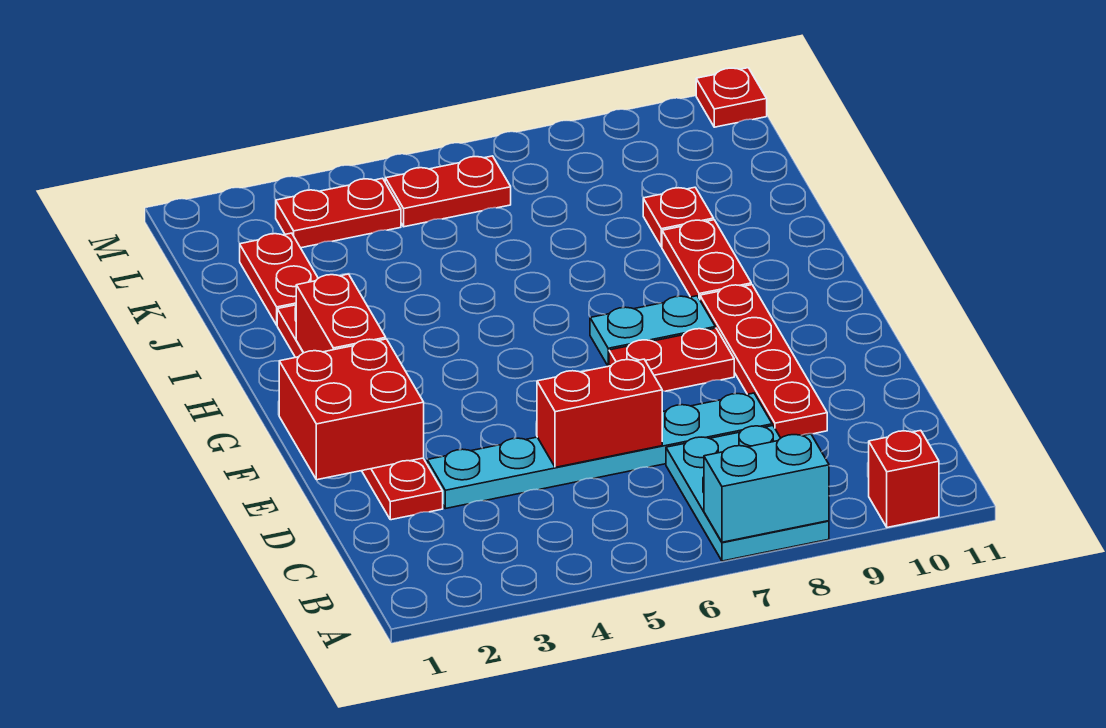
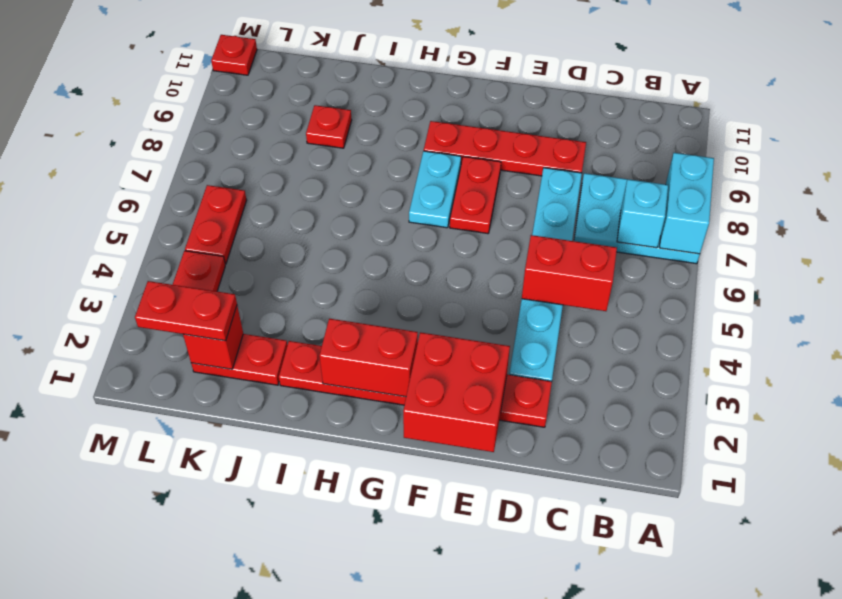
red 1x1 brick [869,430,939,527] -> red 1x1 brick moved to [183,306,243,369]
none -> cyan 1x1 brick [617,179,668,248]
red 1x2 brick [537,359,662,467] -> red 1x2 brick turned to [522,235,617,311]
red 1x2 plate [662,220,751,299] -> red 1x2 plate moved to [135,281,237,341]

